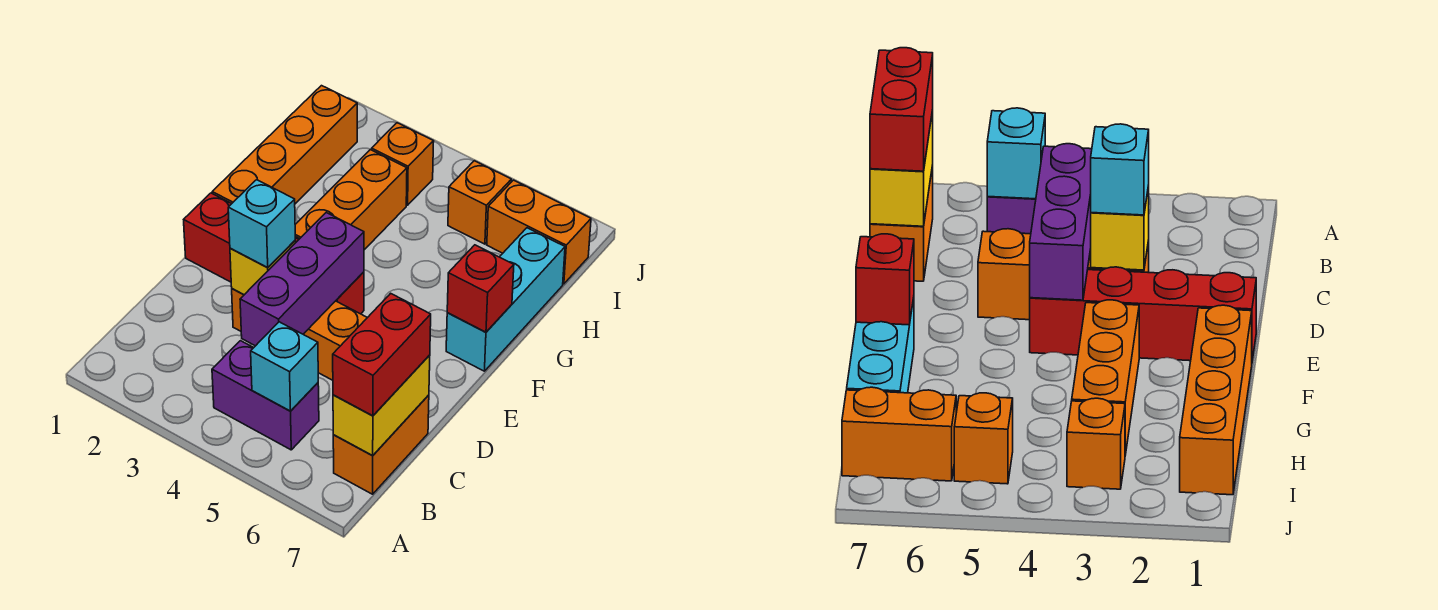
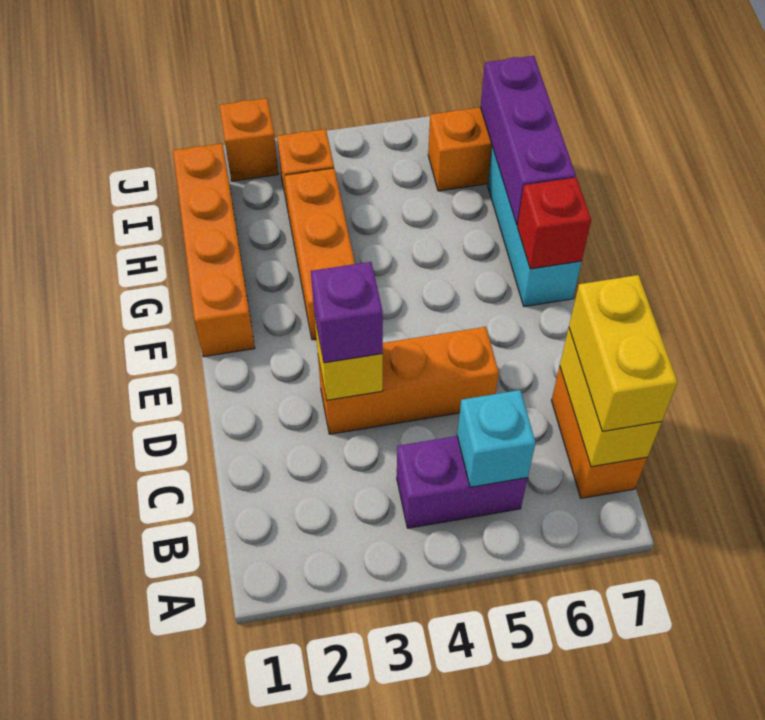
red 1x2 brick [333,293,431,416] -> yellow 1x2 brick [569,275,677,431]
purple 1x3 brick [240,213,364,346] -> purple 1x3 brick moved to [480,56,576,225]
cyan 1x1 brick [228,180,295,268] -> purple 1x1 brick [311,262,383,363]
red 1x4 brick [184,193,364,314] -> none
orange 1x1 brick [448,161,511,244] -> orange 1x1 brick moved to [219,98,279,181]

